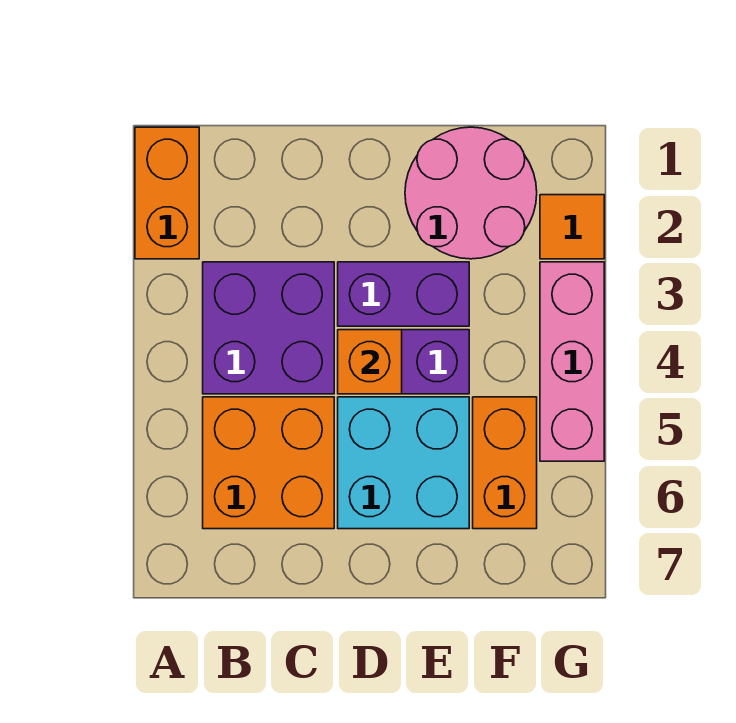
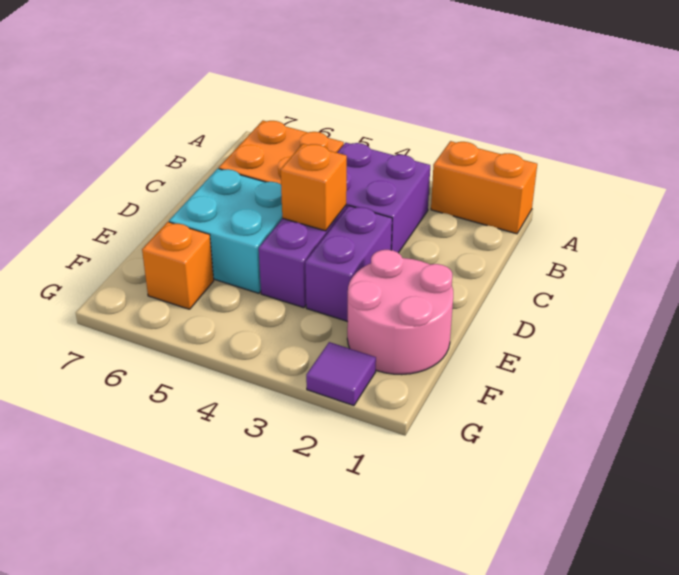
orange 1x2 brick [473,397,537,529] -> orange 1x1 brick [142,222,214,309]
orange 1x1 tile [540,195,604,259] -> purple 1x1 tile [306,342,376,406]
pink 1x3 brick [540,262,604,461] -> none

